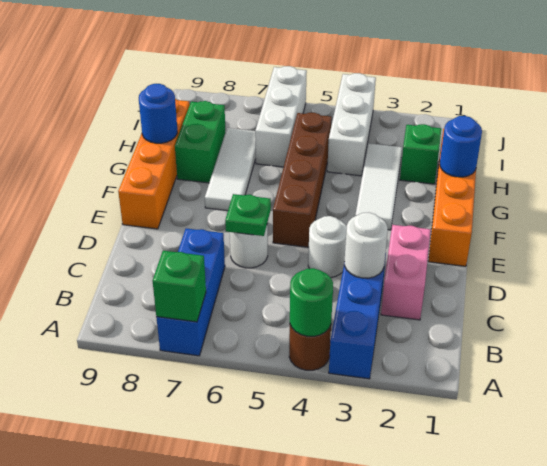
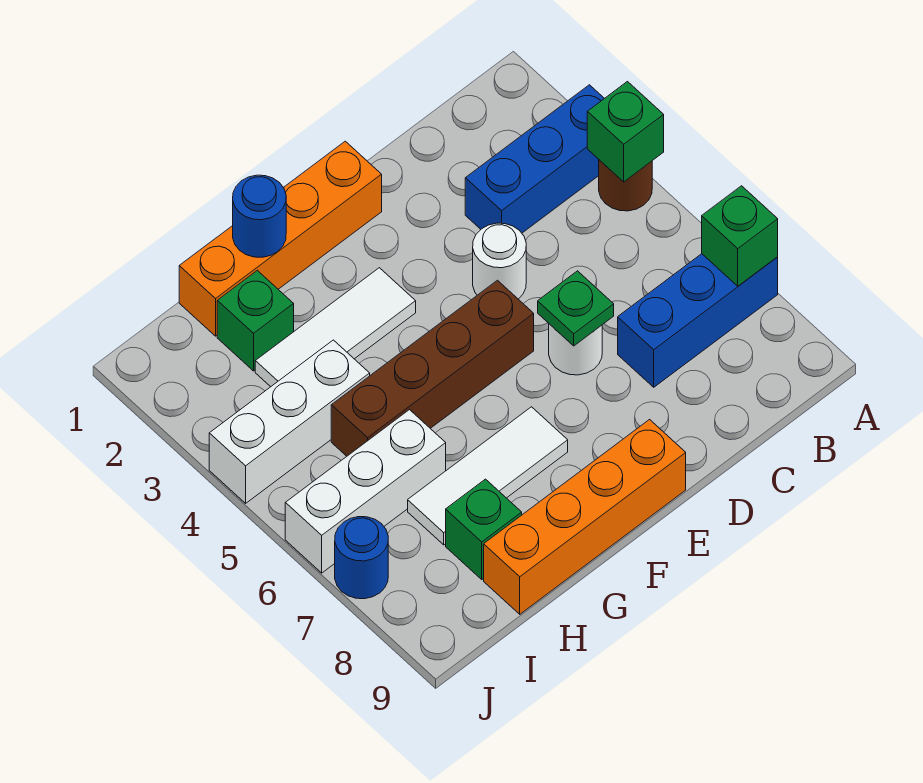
green 1x1 round brick [290,268,333,336] -> green 1x1 brick [587,82,664,182]
pink 1x2 brick [381,225,431,320] -> none
white 1x1 round brick [344,213,388,278] -> none
green 1x2 brick [175,101,226,183] -> green 1x1 brick [446,479,522,579]
blue 1x1 round brick [139,84,177,143] -> blue 1x1 round brick moved to [335,517,388,599]

